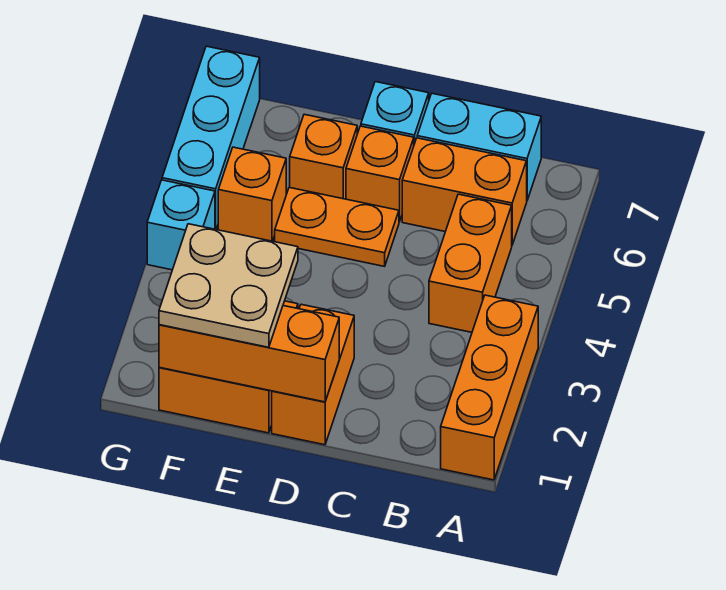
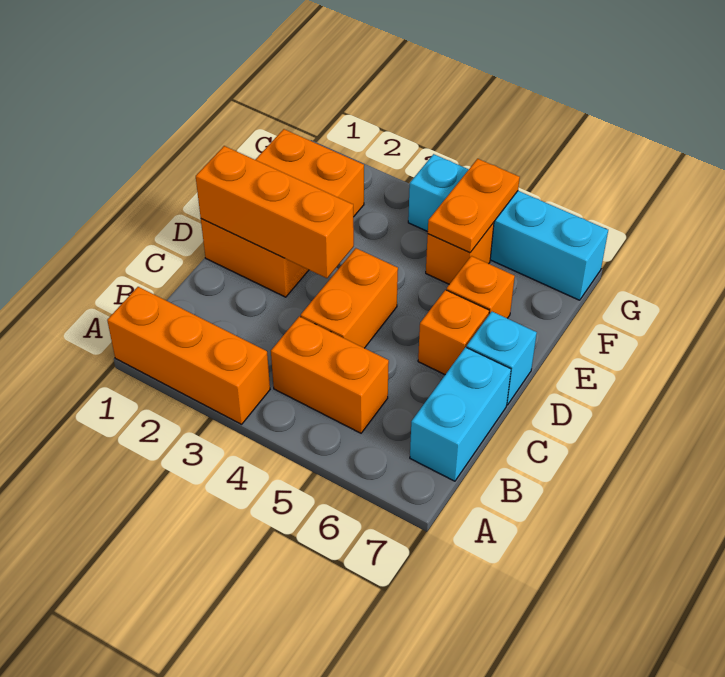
orange 1x2 brick [402,138,527,245] -> orange 1x2 brick moved to [301,248,398,348]
orange 1x3 brick [159,306,339,402] -> orange 1x3 brick turned to [196,146,354,278]
orange 1x2 plate [275,187,399,266] -> orange 1x2 plate moved to [428,159,520,253]
tan 2x2 plate [159,224,298,347] -> none

